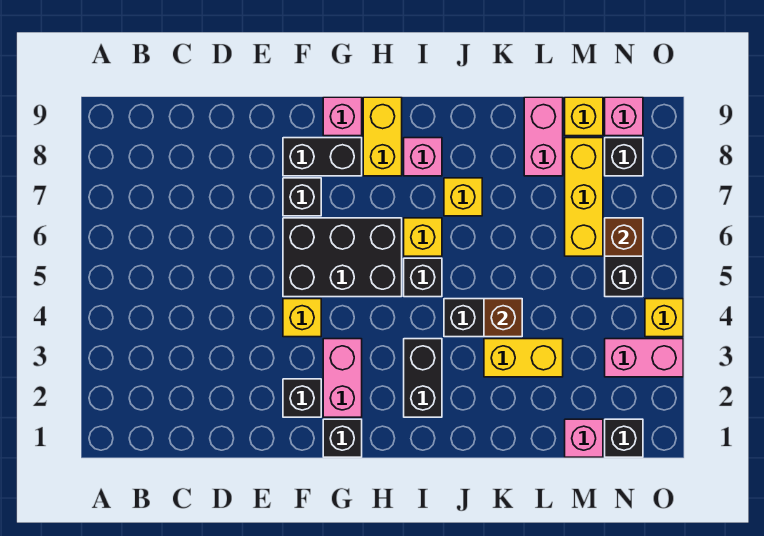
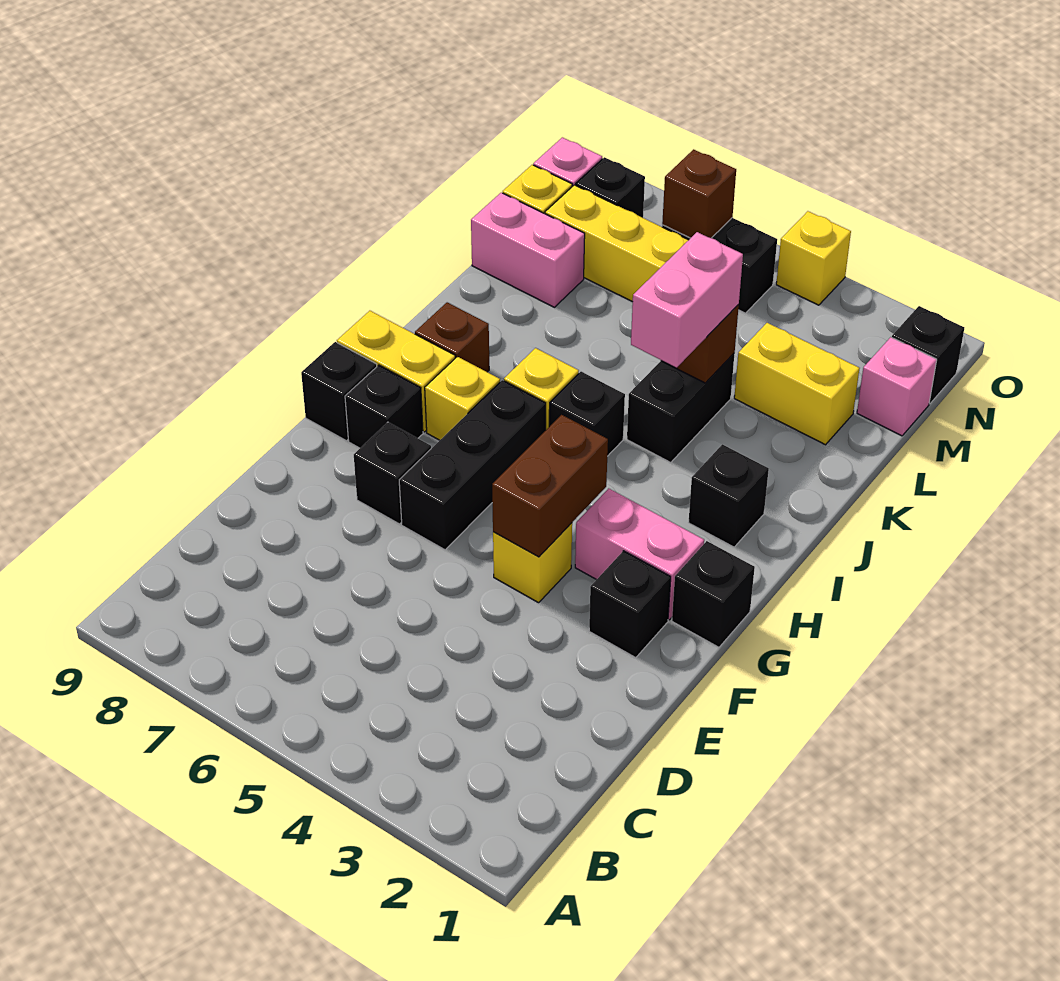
none -> brown 1x2 brick [492,415,608,557]
black 2x3 brick [283,218,402,297] -> black 1x3 brick [399,380,546,550]
black 1x2 brick [283,138,362,176] -> black 1x1 brick [345,365,423,448]
pink 1x1 brick [323,97,362,136] -> black 1x1 brick [301,342,377,441]
black 1x2 brick [404,339,442,417] -> black 1x1 brick [688,444,769,547]
pink 1x1 brick [404,138,442,176] -> brown 1x1 brick [415,302,489,372]
yellow 1x1 brick [444,178,482,216] -> yellow 1x1 brick moved to [425,357,500,440]
yellow 1x2 brick [484,339,563,377] -> yellow 1x2 brick turned to [734,323,860,445]
pink 1x2 brick [605,339,683,377] -> pink 1x2 brick moved to [631,232,743,368]

